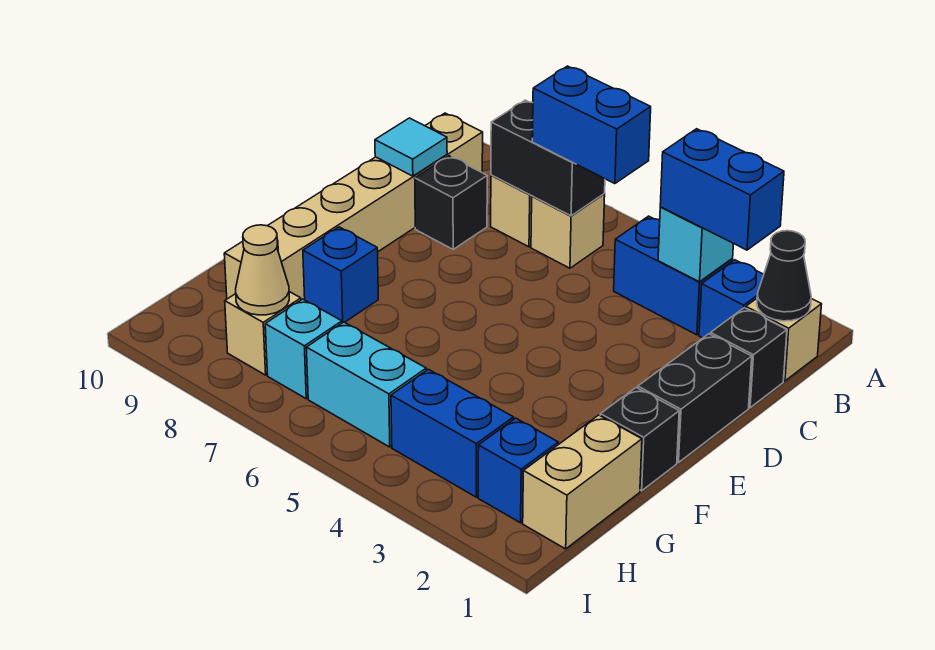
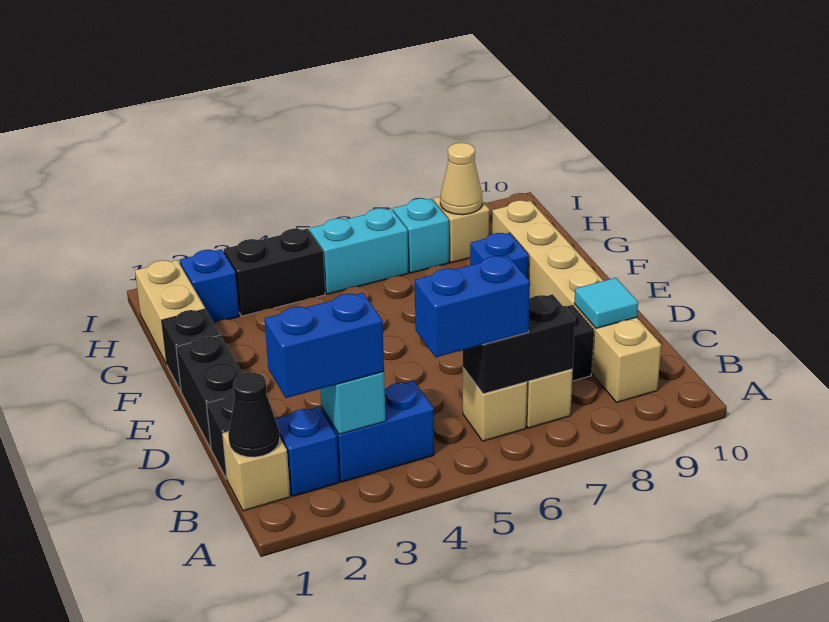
blue 1x2 brick [391,369,514,497] -> black 1x2 brick [224,229,325,316]

